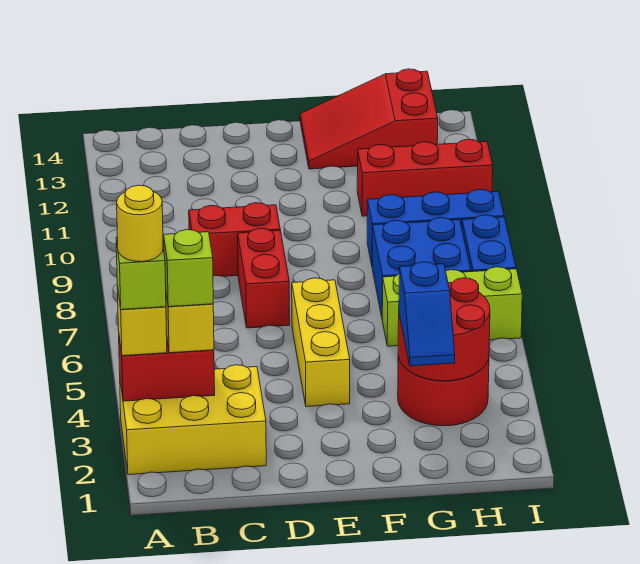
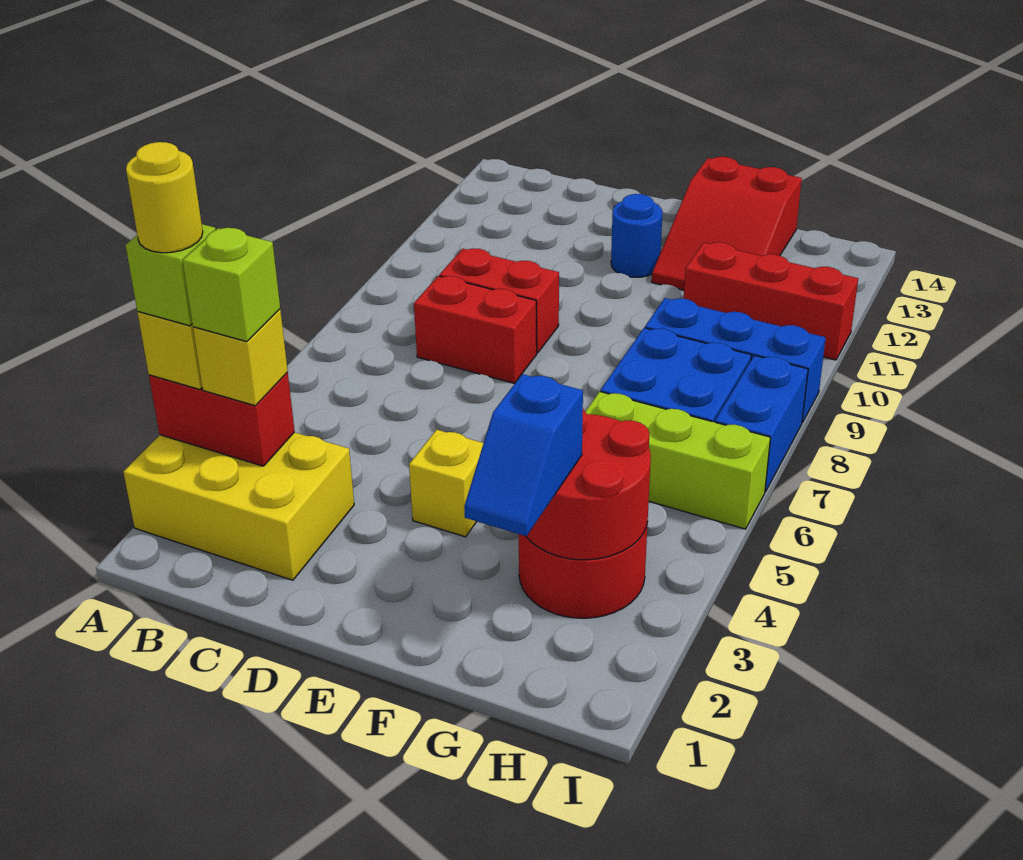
red 1x2 brick [238,228,290,328] -> red 1x2 brick turned to [414,276,537,383]
yellow 1x3 brick [292,278,350,407] -> yellow 1x1 brick [409,430,483,537]
none -> blue 1x1 round brick [611,194,662,277]
red 2x3 slope [300,69,438,169] -> red 2x3 slope turned to [652,157,802,290]

